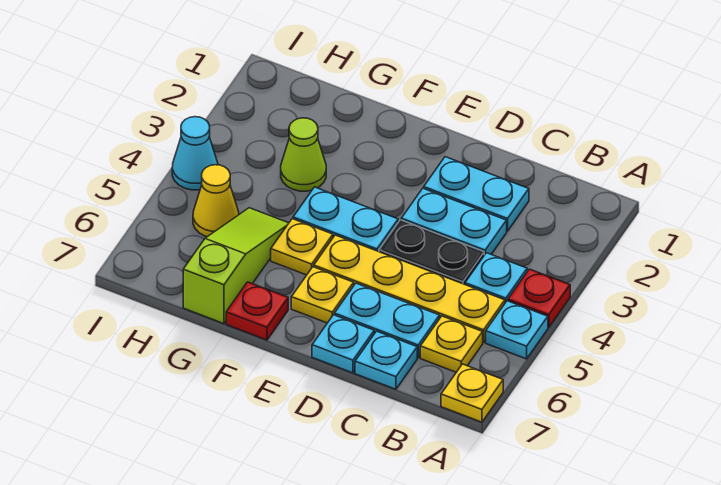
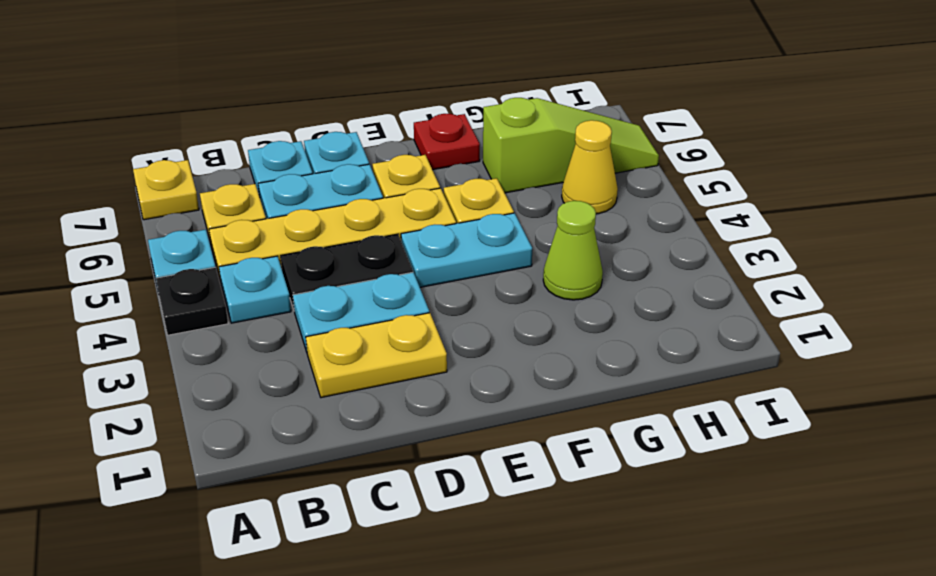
red 1x1 plate [508,269,570,327] -> black 1x1 plate [156,267,228,335]
cyan 1x2 plate [424,157,529,231] -> yellow 1x2 plate [306,313,447,398]
lime 1x3 slope [183,208,289,324] -> lime 1x3 slope turned to [483,98,659,193]
cyan 1x1 cone [172,117,218,190] -> none

